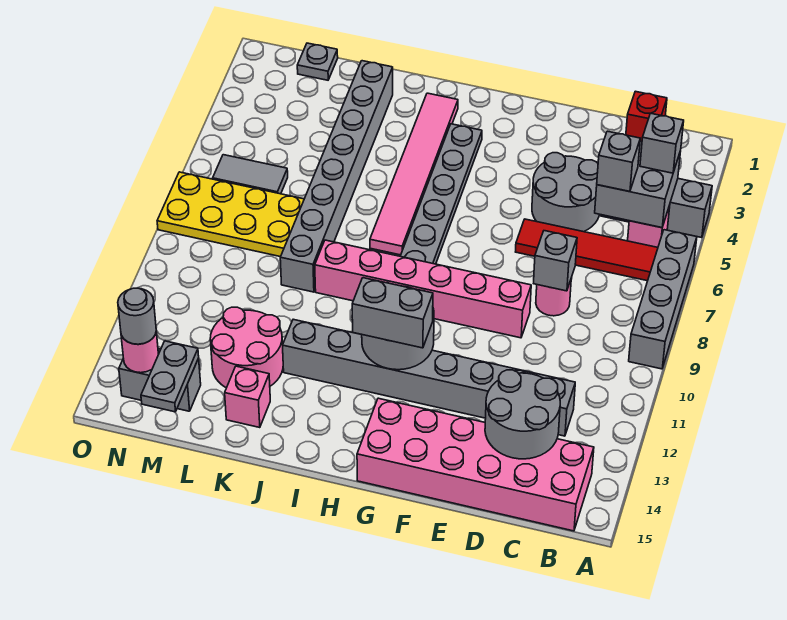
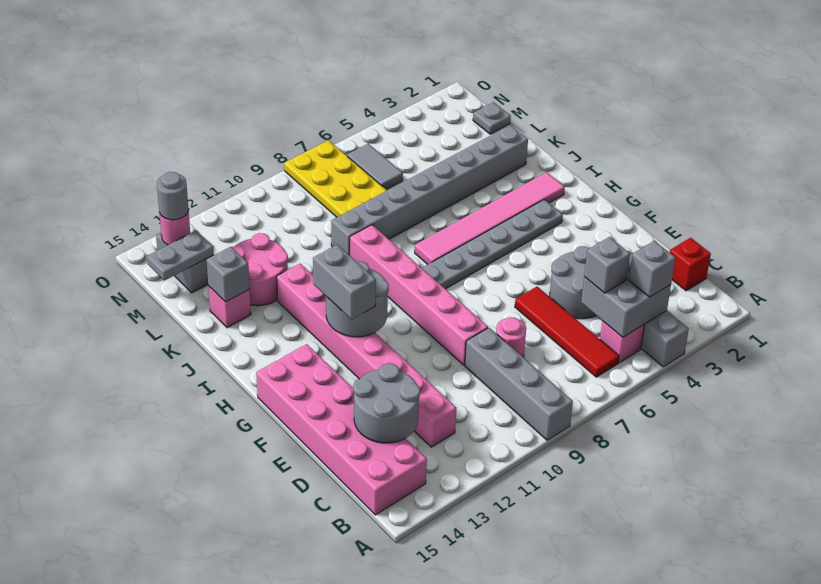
grey 1x4 brick [629,230,697,369] -> grey 1x4 brick turned to [465,328,573,440]
grey 1x8 brick [283,319,575,436] -> pink 1x8 brick [277,264,456,447]
grey 1x1 brick [534,231,577,291] -> grey 1x1 brick moved to [207,247,250,302]

